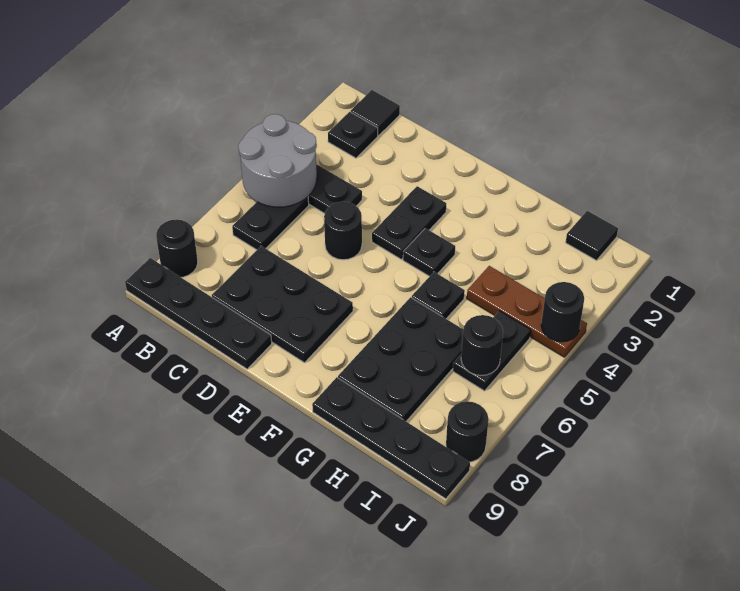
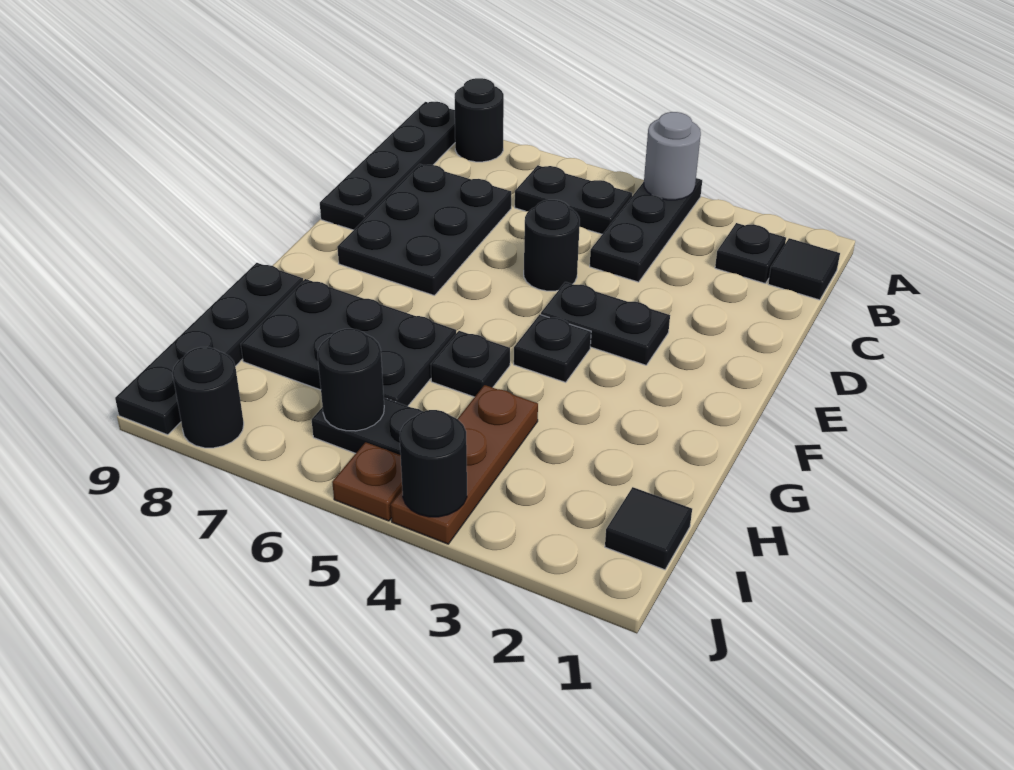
grey 2x2 round brick [238,114,317,207] -> grey 1x1 round brick [644,112,701,200]
none -> brown 1x1 plate [332,442,402,521]

